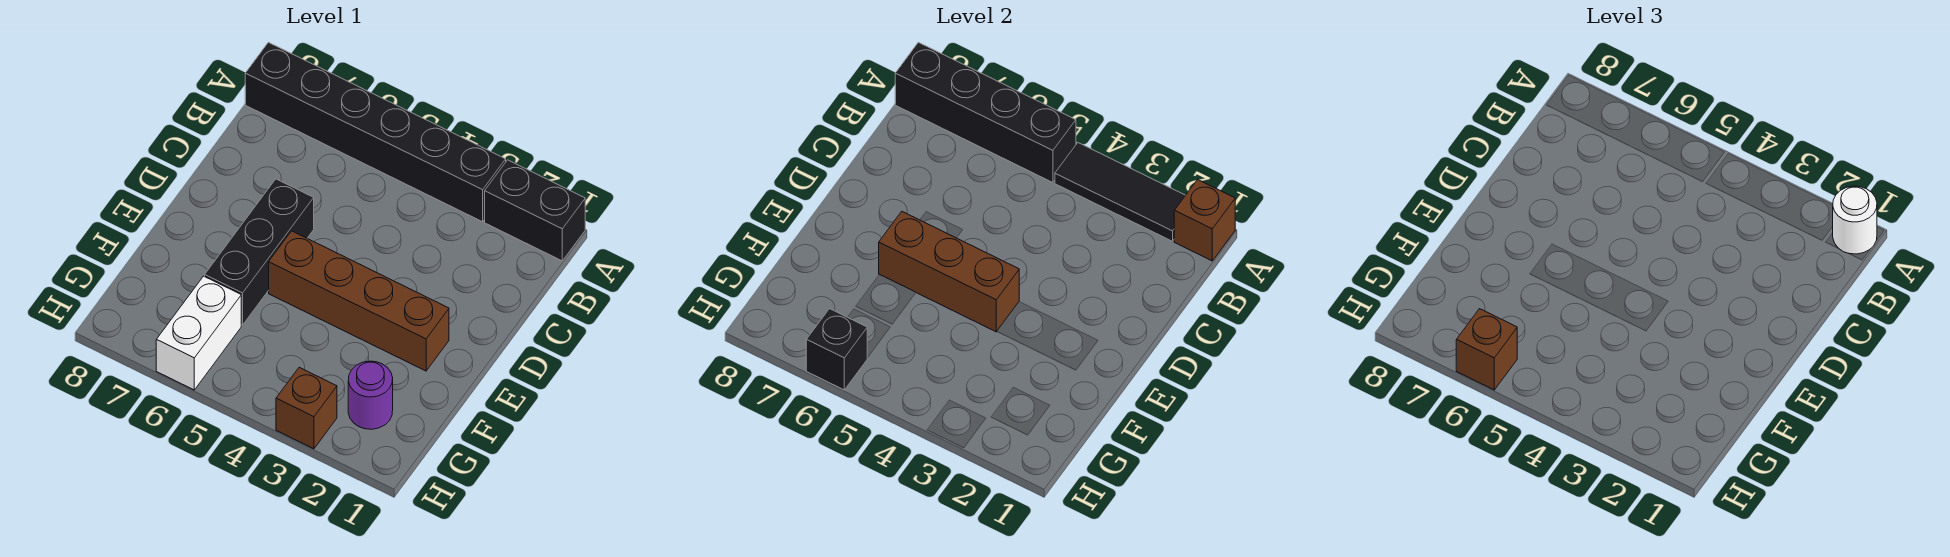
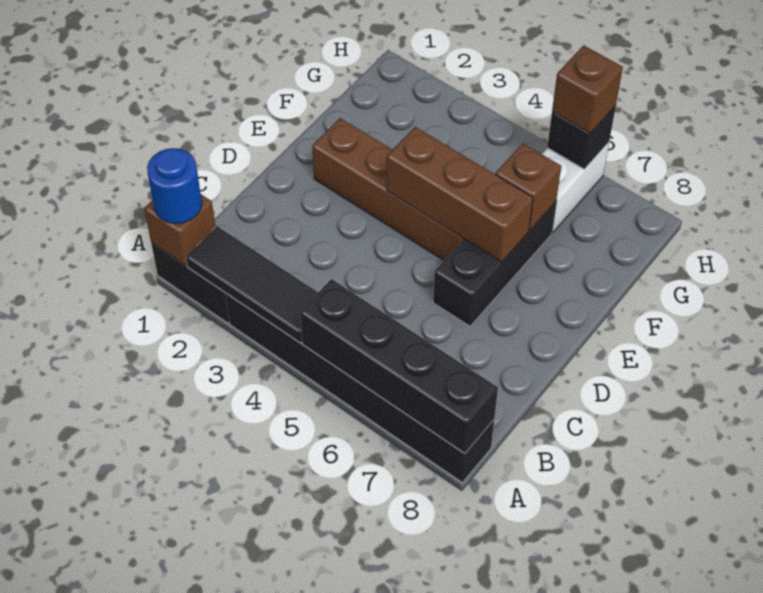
white 1x1 round brick [1833,186,1877,254] -> blue 1x1 round brick [147,148,202,224]
purple 1x1 round brick [348,361,393,429] -> none
brown 1x1 brick [276,367,337,449] -> brown 1x1 brick moved to [495,144,561,230]

